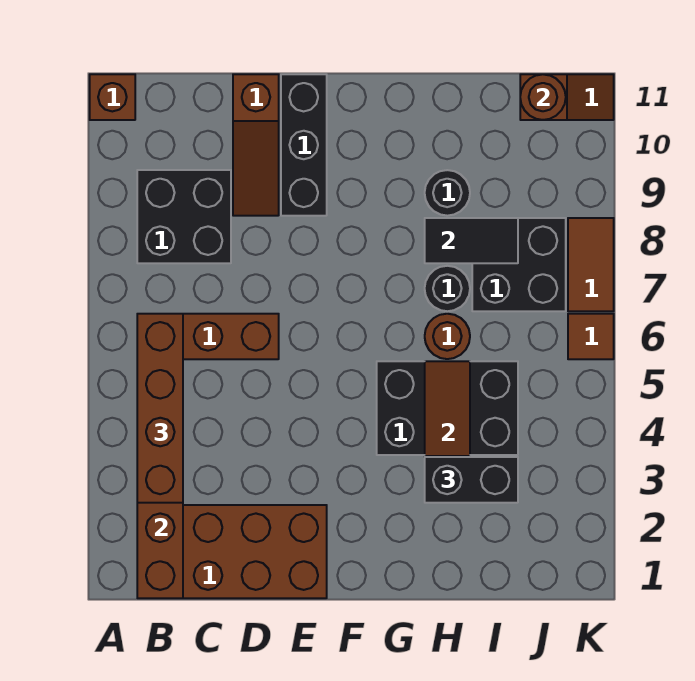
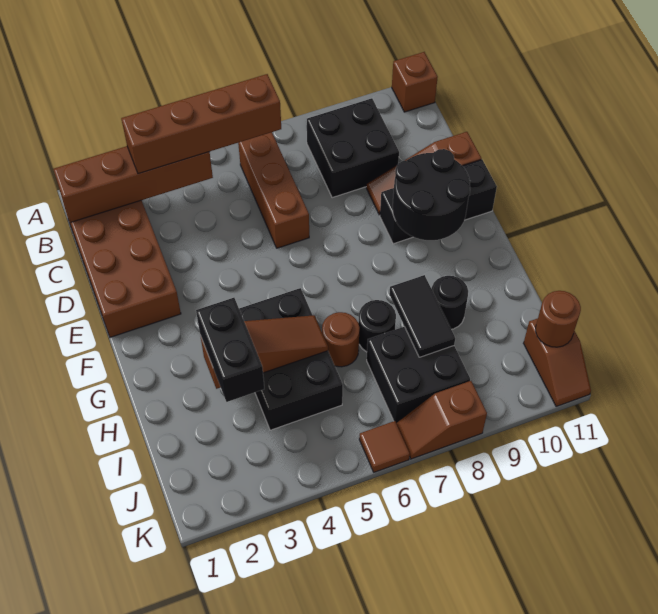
none -> black 2x2 round brick [393,149,470,240]
brown 1x2 tile [568,218,614,311] -> brown 1x2 slope [397,381,487,459]

